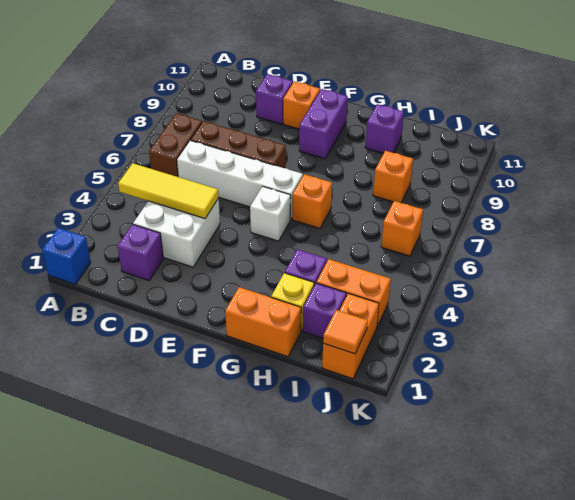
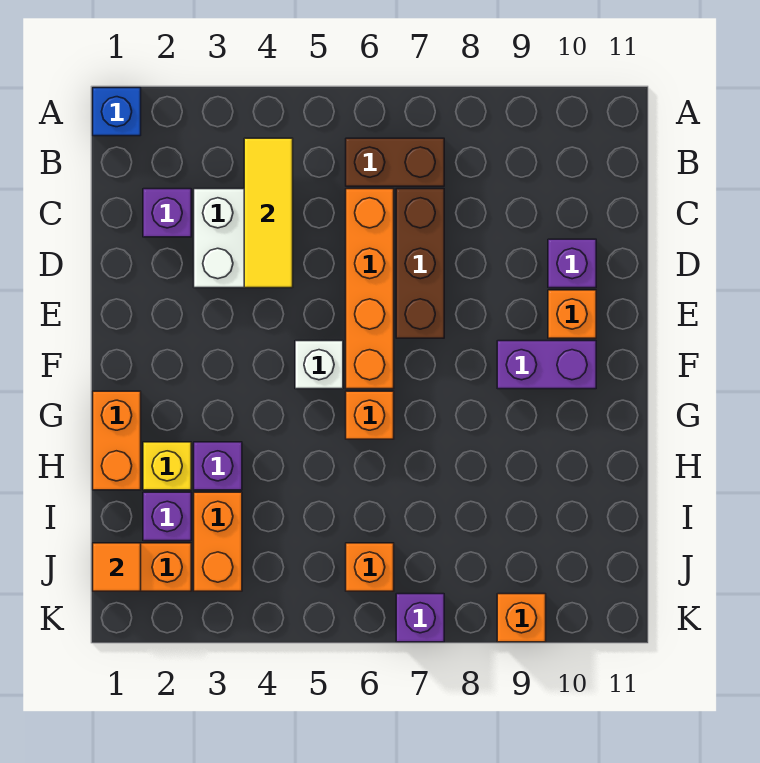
white 1x4 brick [177,140,303,220] -> orange 1x4 brick [346,189,394,389]
purple 1x1 brick [365,104,404,153] -> purple 1x1 brick moved to [396,594,444,642]
orange 1x1 brick [373,151,413,203] -> orange 1x1 brick moved to [497,594,546,642]

